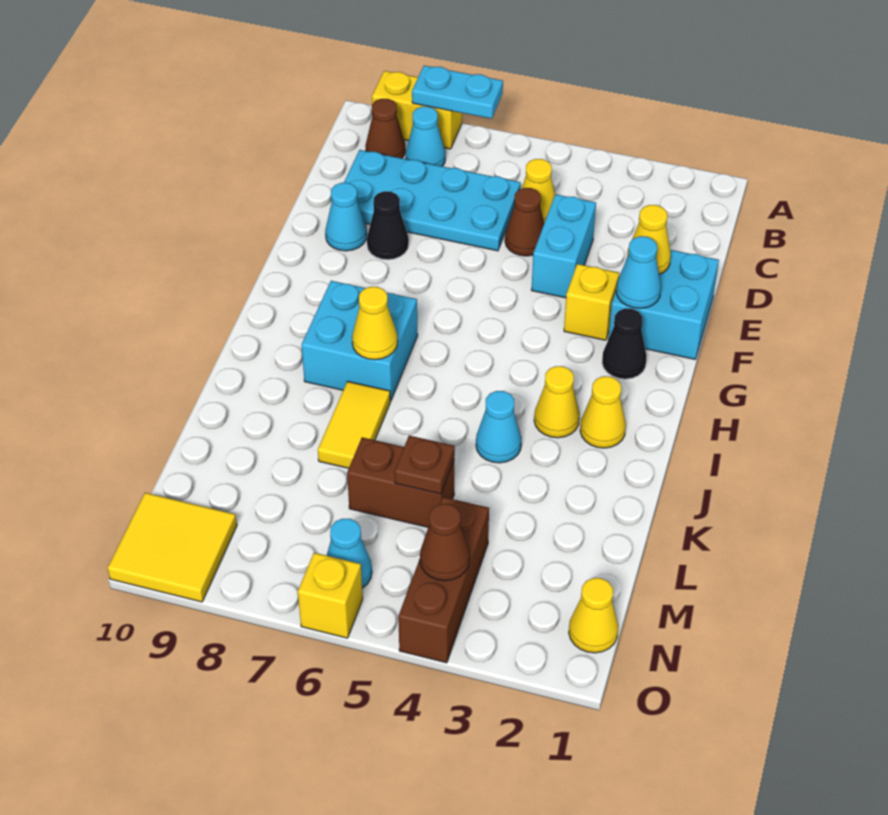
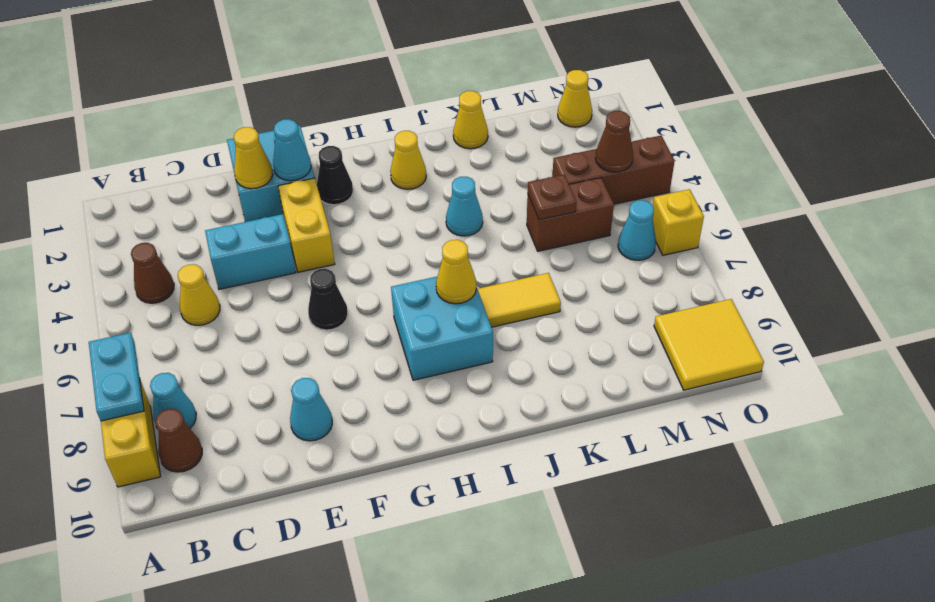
cyan 2x4 plate [344,150,521,251] -> none
brown 1x1 cone [505,188,544,256] -> brown 1x1 cone moved to [131,243,174,303]
black 1x1 cone [367,191,409,260] -> black 1x1 cone moved to [308,269,348,330]
yellow 1x1 brick [564,264,619,340] -> yellow 1x2 brick [278,178,335,272]
yellow 1x1 cone [534,366,579,438] -> yellow 1x1 cone moved to [453,91,488,149]
brown 1x2 brick [347,437,454,527] -> brown 1x2 brick turned to [527,178,614,251]

